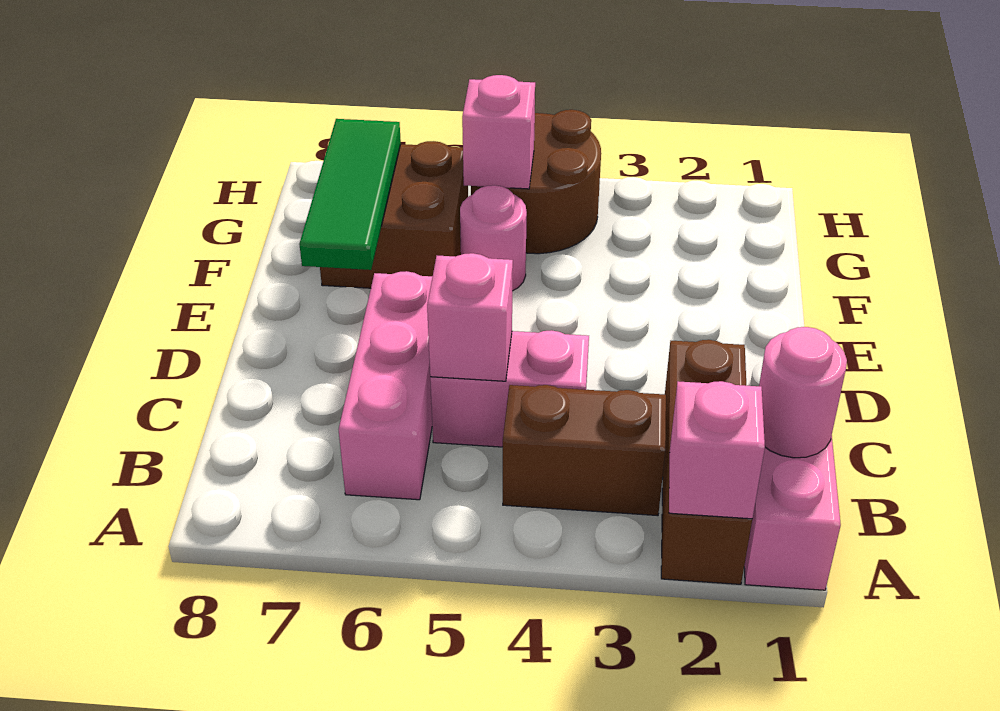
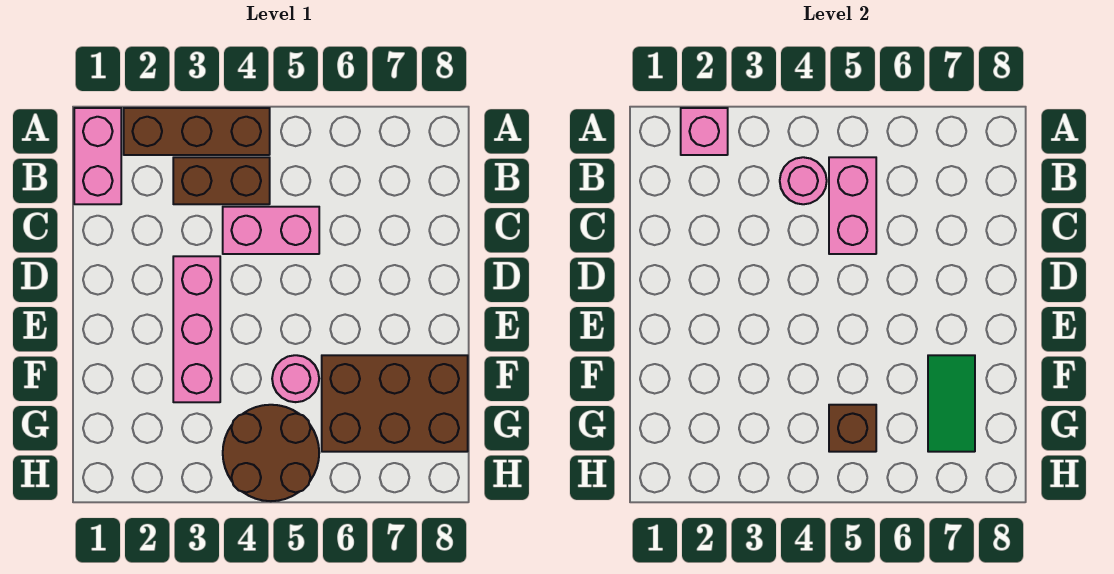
brown 1x3 brick [661,340,752,584] -> brown 1x3 brick turned to [124,108,270,155]
pink 1x1 round brick [759,327,847,458] -> pink 1x1 round brick moved to [780,157,827,204]
pink 1x3 brick [339,271,433,500] -> pink 1x3 brick moved to [173,256,220,402]
pink 1x1 brick [427,253,513,381] -> pink 1x2 brick [829,157,876,254]
green 1x3 tile [299,119,401,270] -> green 1x2 tile [928,355,975,452]
brown 2x2 brick [320,141,468,288] -> brown 2x3 brick [322,355,468,452]
pink 1x1 brick [462,75,535,189] -> brown 1x1 brick [829,405,876,452]

